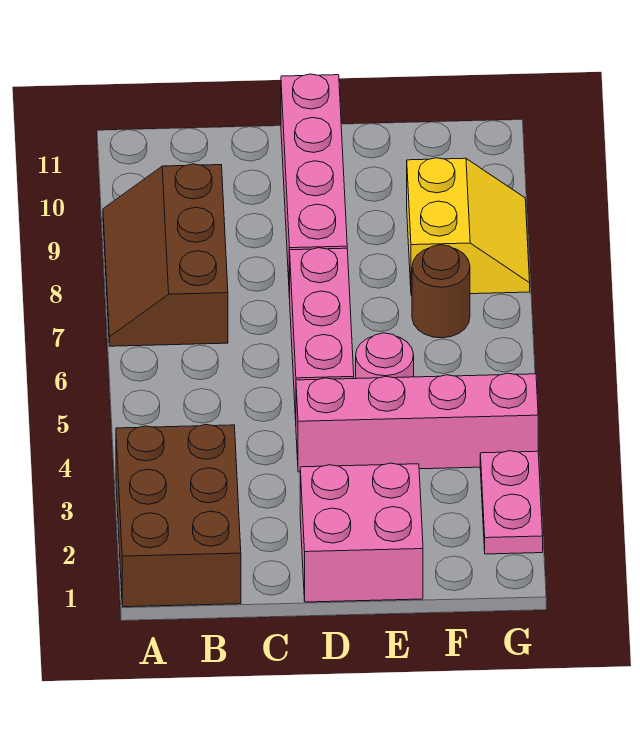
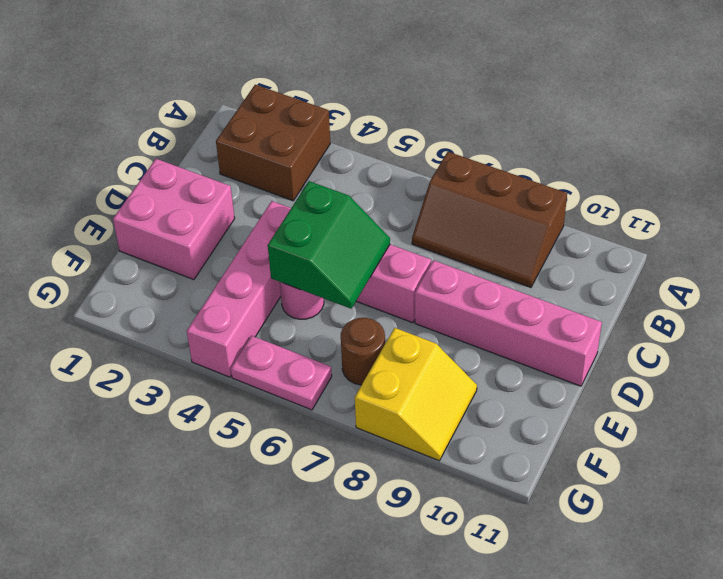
brown 2x3 brick [116,425,241,607] -> brown 2x2 brick [216,85,330,201]
brown 2x3 slope [103,164,228,346] -> brown 2x3 slope turned to [412,152,567,287]
none -> green 2x2 slope [268,181,390,309]
yellow 2x2 slope [407,158,530,295] -> yellow 2x2 slope turned to [355,328,477,461]
pink 1x2 plate [480,451,543,554] -> pink 1x2 plate moved to [231,336,332,410]

